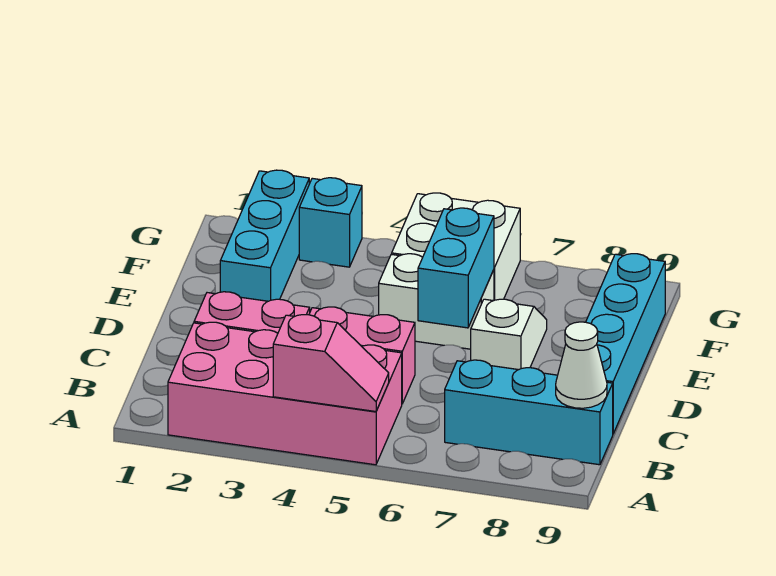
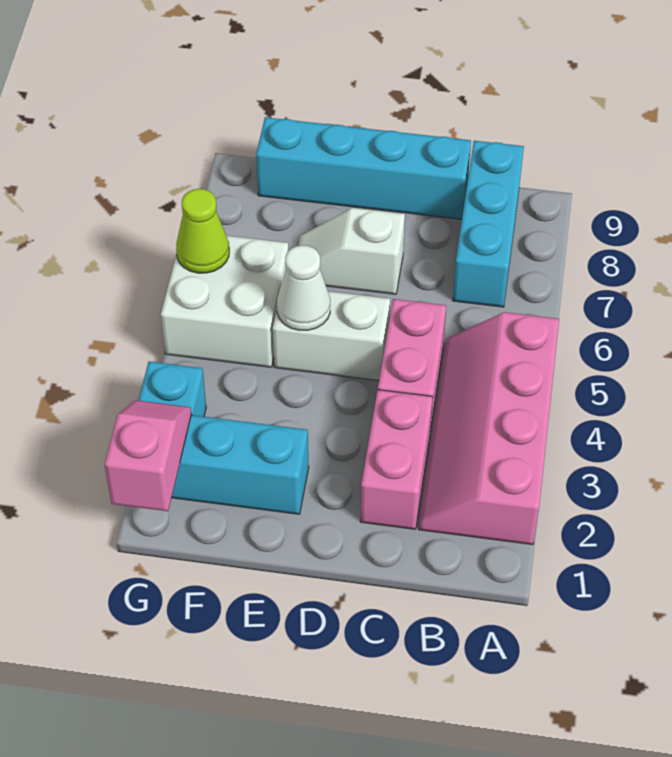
pink 2x4 brick [168,322,402,465] -> pink 2x4 slope [419,312,559,545]
pink 1x2 slope [273,315,389,412] -> pink 1x2 slope moved to [104,400,191,511]
white 1x1 cone [556,322,607,408] -> white 1x1 cone moved to [277,245,330,330]
cyan 1x2 brick [418,208,494,328] -> none
white 1x2 brick [379,254,494,349] -> white 1x2 brick turned to [273,291,390,381]
none -> lime 1x1 cone [176,189,229,273]

